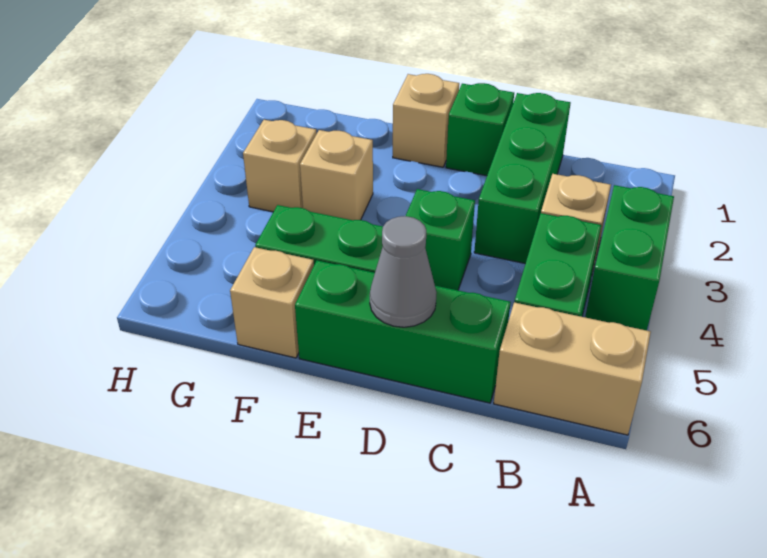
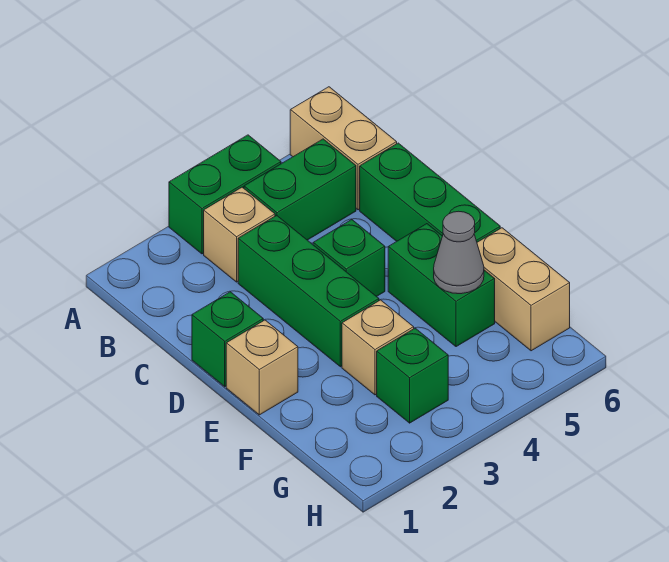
green 1x3 brick [474,93,570,263] -> green 1x3 brick turned to [238,215,379,367]
grey 1x1 cone [370,216,437,327] -> grey 1x1 cone moved to [434,211,484,294]
tan 1x1 brick [230,247,314,358] -> tan 1x2 brick [477,228,570,351]
tan 1x1 brick [243,120,316,212] -> green 1x1 brick [377,328,448,423]

